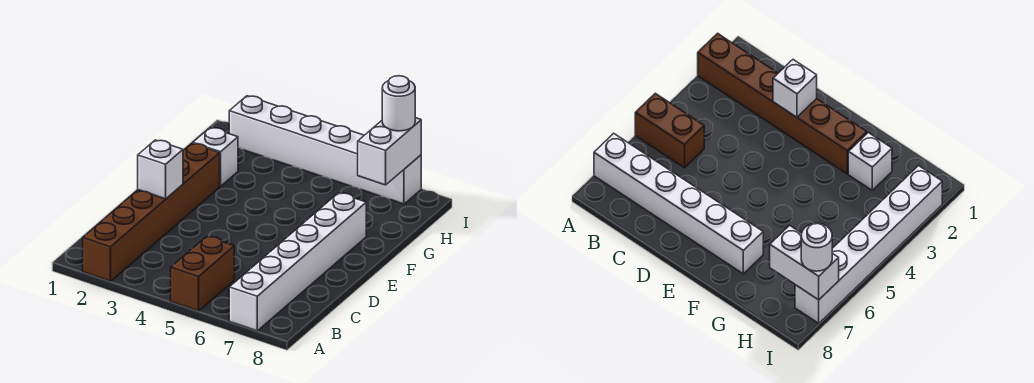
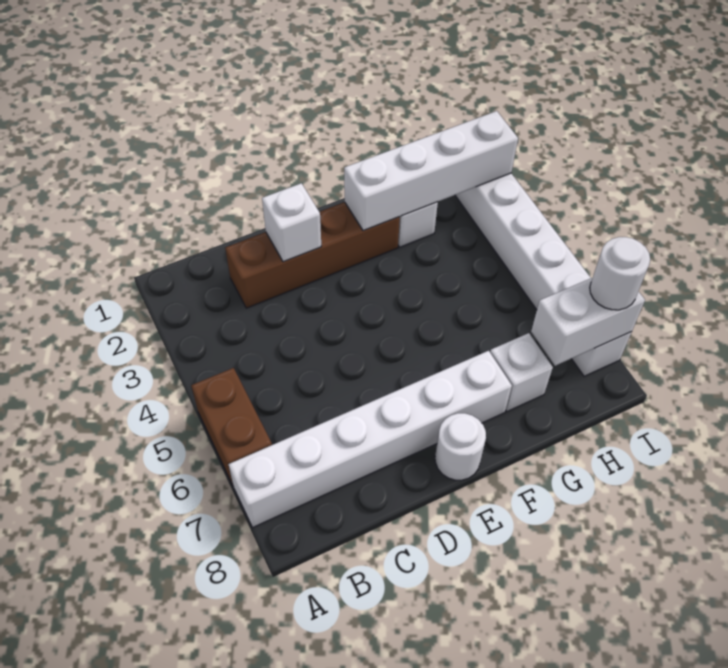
brown 1x6 brick [83,143,220,281] -> brown 1x4 brick [225,202,400,308]
brown 1x2 brick [171,236,234,311] -> brown 1x2 brick turned to [191,368,272,487]
none -> white 1x1 round brick [435,413,486,480]
none -> white 1x4 brick [344,111,518,231]
none -> white 1x1 brick [490,333,553,411]

